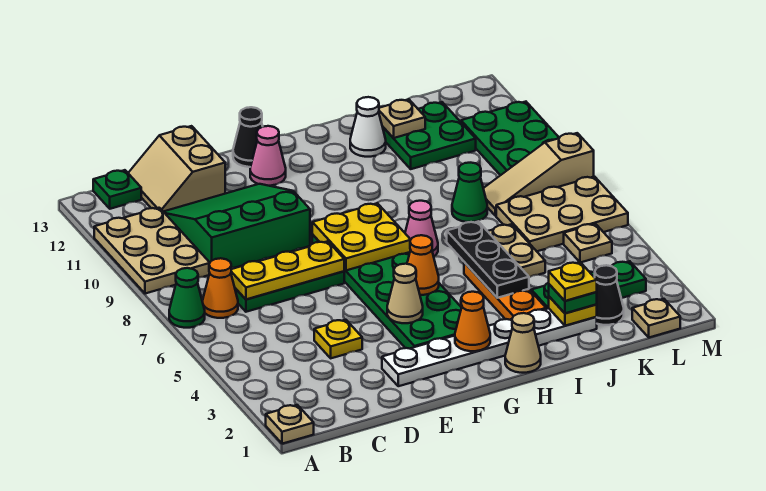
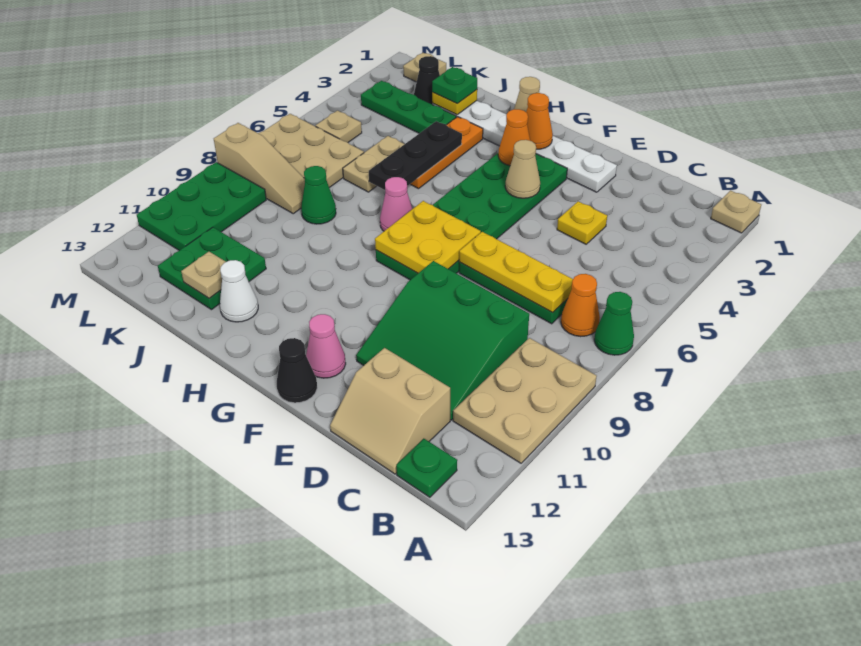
tan 2x2 slope [128,126,225,212] -> tan 2x2 slope turned to [330,348,450,474]
orange 1x1 cone [407,235,439,295] -> orange 1x1 cone moved to [498,109,530,166]
yellow 1x1 plate [549,262,597,301] -> none

